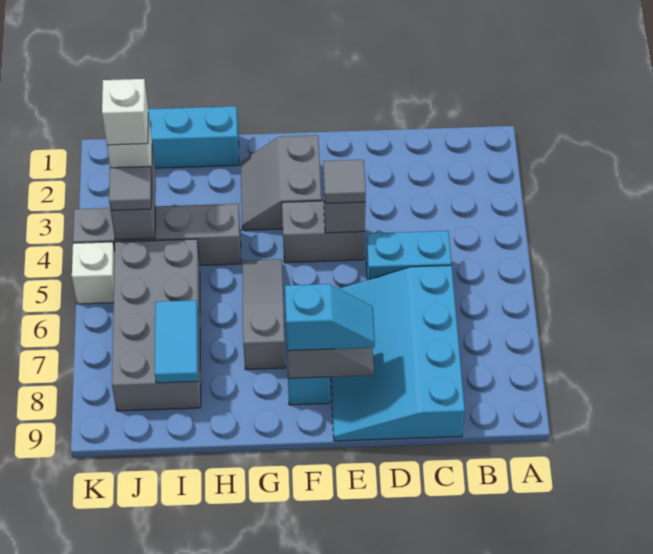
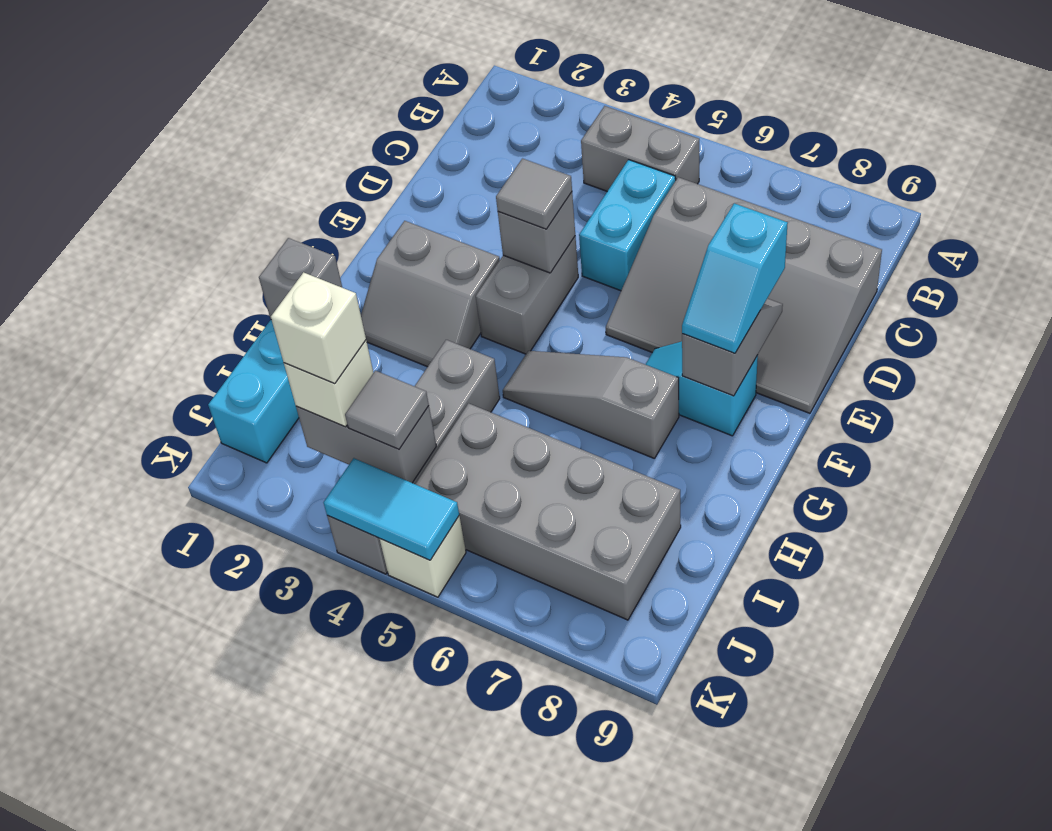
none -> grey 1x2 brick [581,106,699,191]
cyan 3x4 slope [331,265,465,441] -> grey 3x4 slope [606,177,882,413]
cyan 1x2 slope [285,284,375,351] -> cyan 1x2 slope turned to [682,203,788,353]
none -> grey 1x1 brick [259,238,342,319]
cyan 1x2 tile [155,300,198,383] -> cyan 1x2 tile moved to [324,458,459,560]

